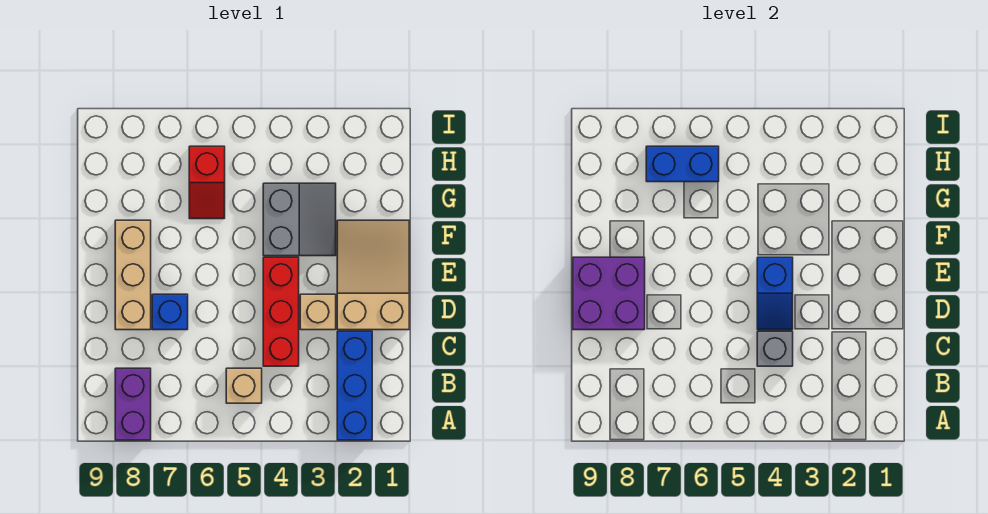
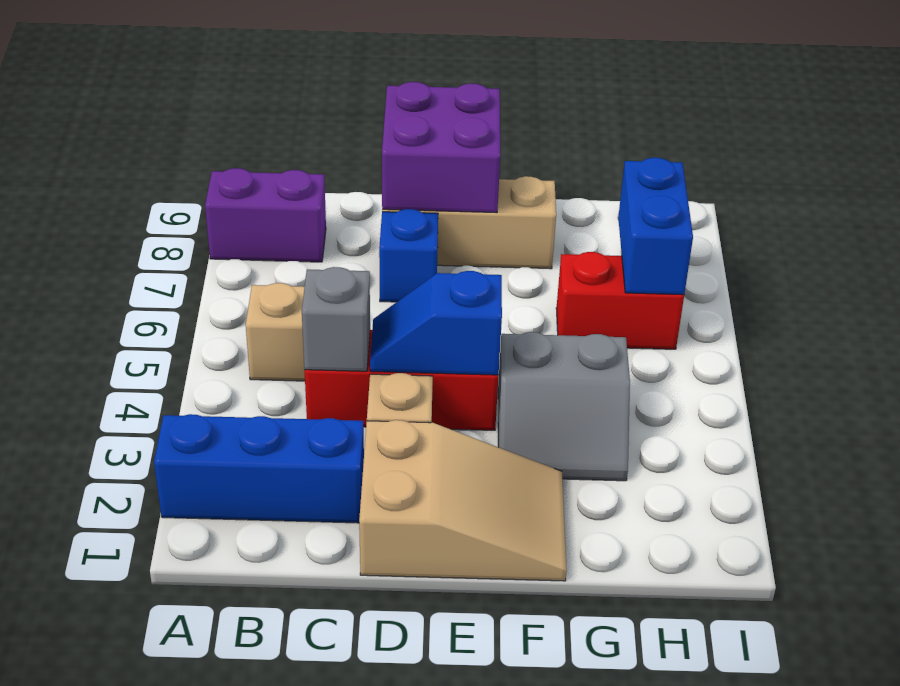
red 1x2 slope [189,146,225,219] -> red 1x2 brick [556,252,684,349]

